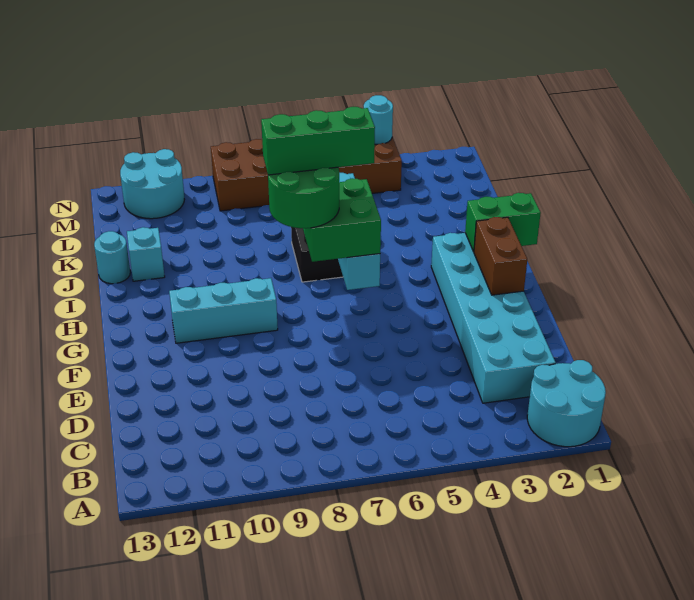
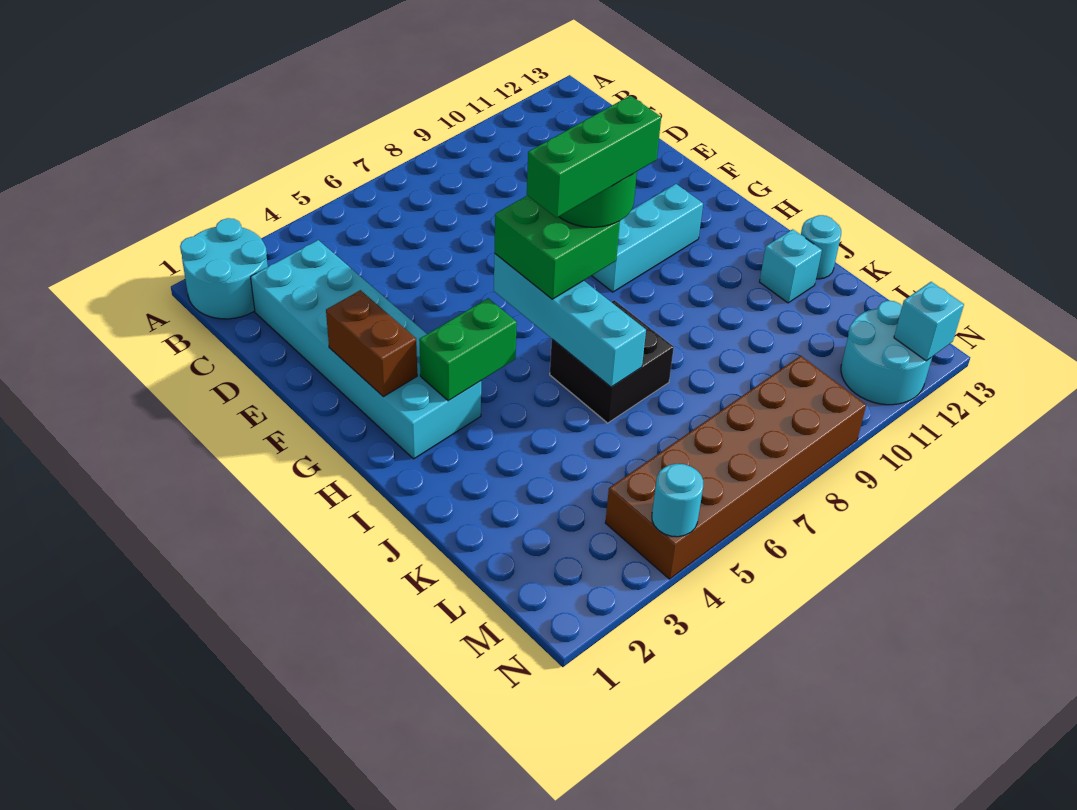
green 1x2 brick [465,193,541,252] -> green 1x2 brick moved to [419,298,517,401]
none -> cyan 1x1 brick [894,282,964,361]

